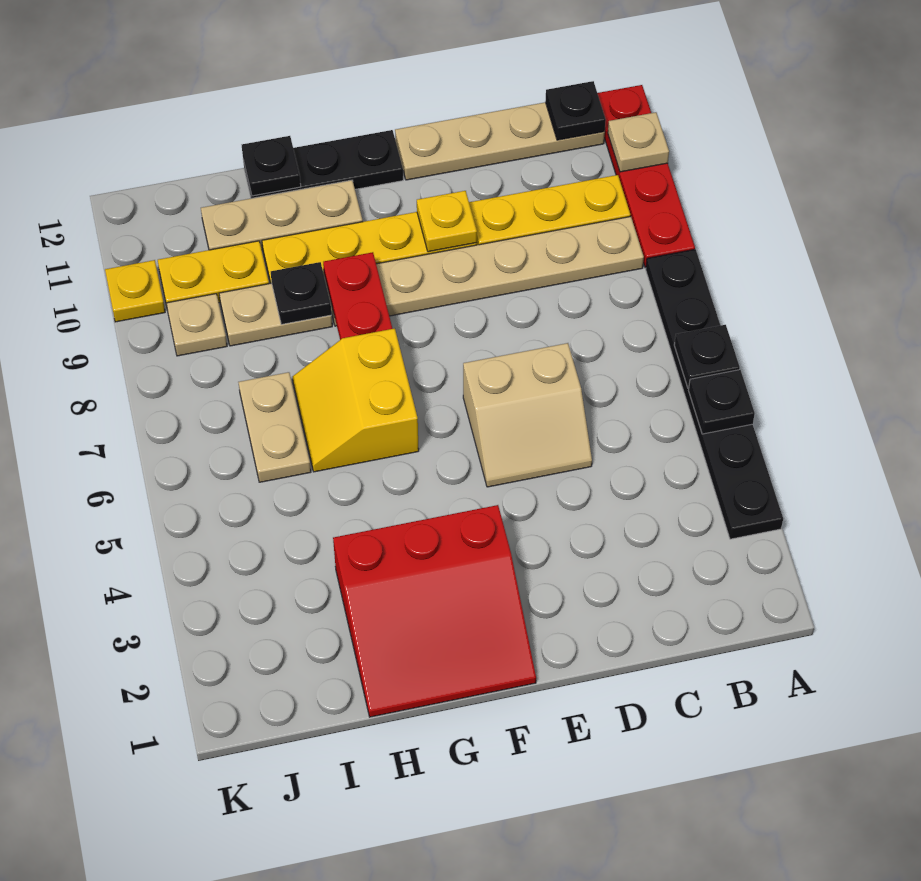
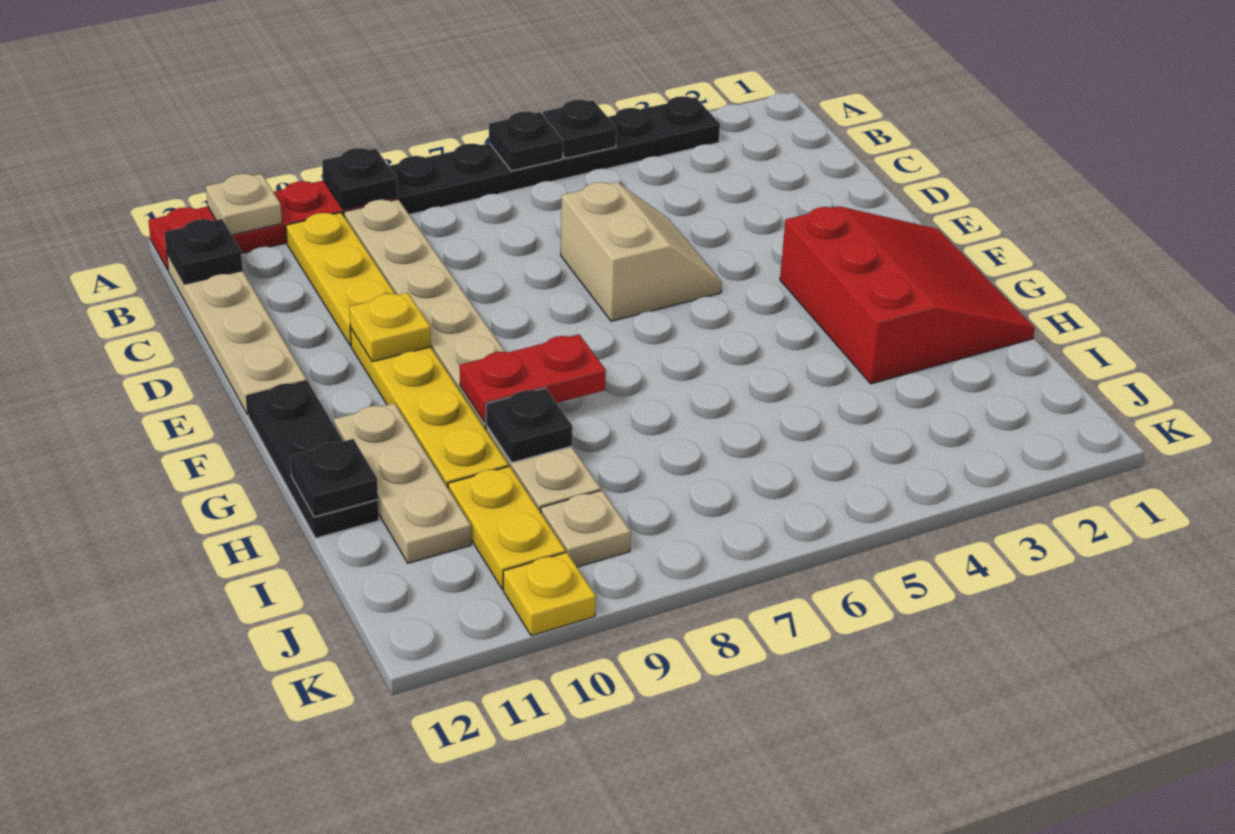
none -> black 1x1 plate [322,148,397,210]
yellow 2x2 slope [293,328,419,472] -> none
tan 1x2 plate [238,372,311,482] -> none

